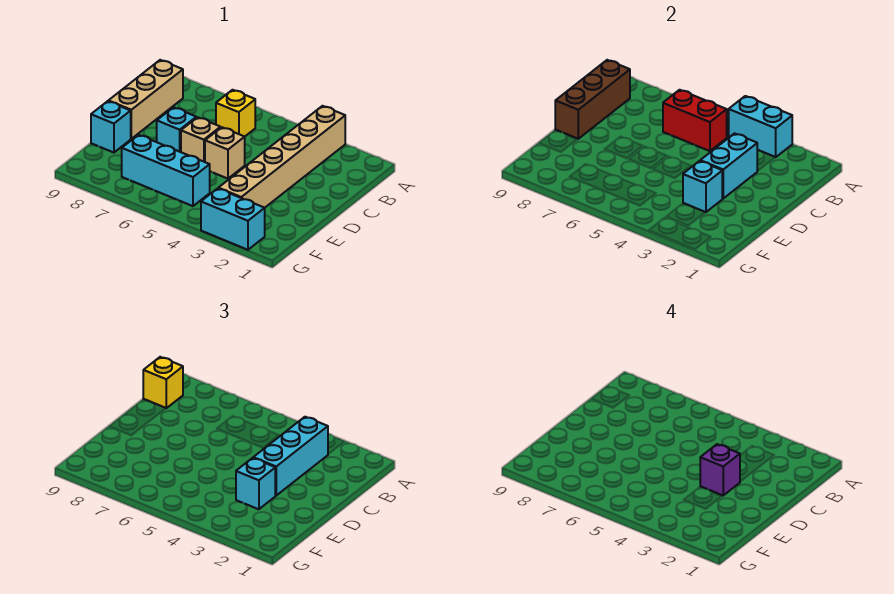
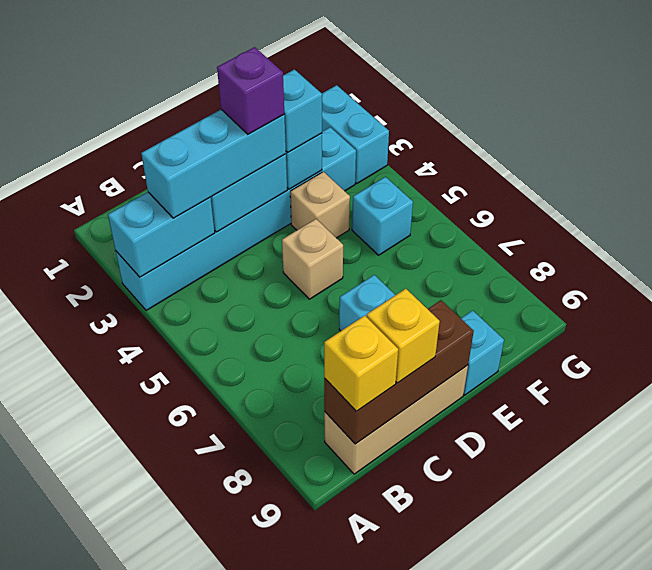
tan 1x6 brick [218,106,345,208] -> cyan 1x6 brick [116,127,356,310]
cyan 1x2 brick [729,96,792,157] -> cyan 1x2 brick turned to [108,192,215,277]
red 1x2 brick [663,90,727,151] -> none
yellow 1x1 brick [216,90,255,137] -> yellow 1x1 brick moved to [367,289,440,383]
tan 1x1 brick [181,117,221,162] -> tan 1x1 brick moved to [290,172,350,238]
cyan 1x3 brick [122,135,210,206] -> cyan 1x1 brick [352,177,413,255]

